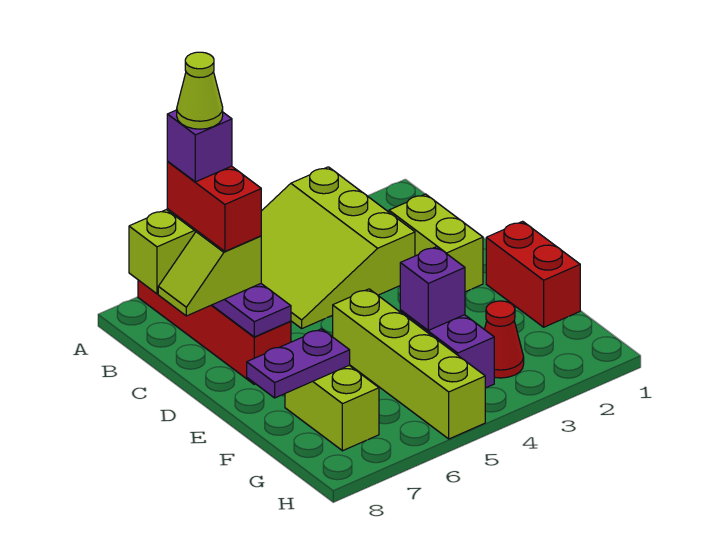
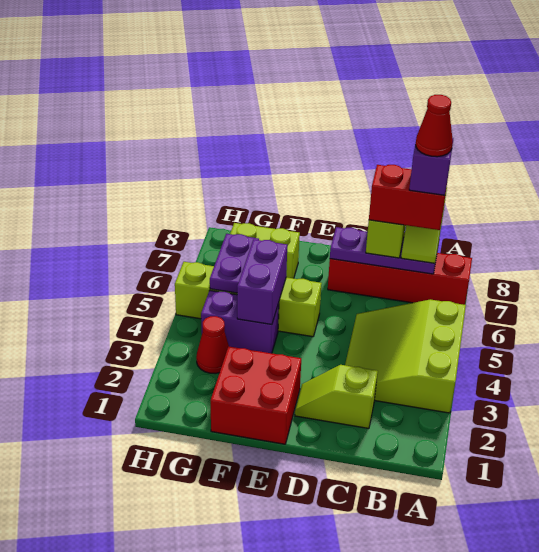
lime 3x3 slope [261,167,415,328] -> lime 3x3 slope turned to [345,300,466,413]
lime 1x1 cone [177,52,223,129] -> red 1x1 cone [416,95,453,157]
lime 1x2 brick [389,194,483,292] -> lime 1x2 slope [295,365,378,429]
red 1x2 brick [486,221,580,327] -> red 2x2 brick [211,346,301,444]
purple 1x1 brick [400,247,465,330] -> purple 1x2 brick [237,239,287,325]
purple 1x2 plate [247,329,350,398] -> purple 1x2 plate moved to [210,234,259,293]

